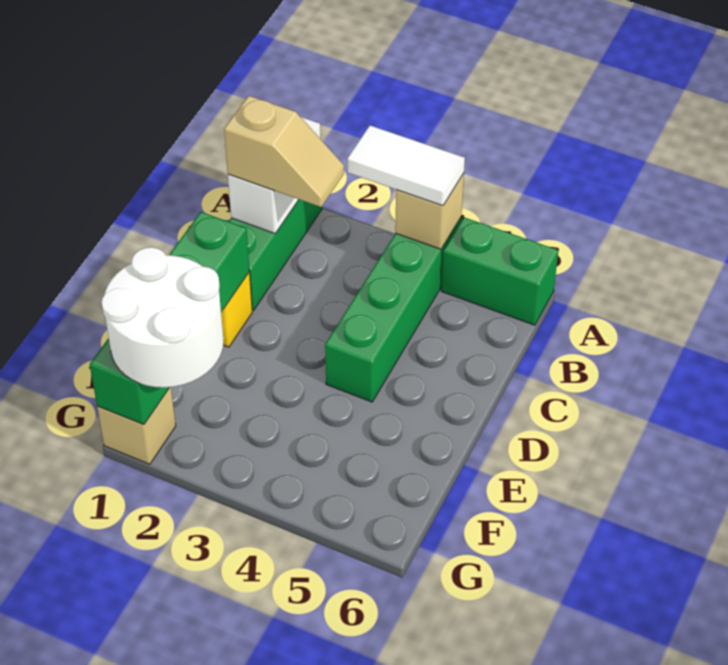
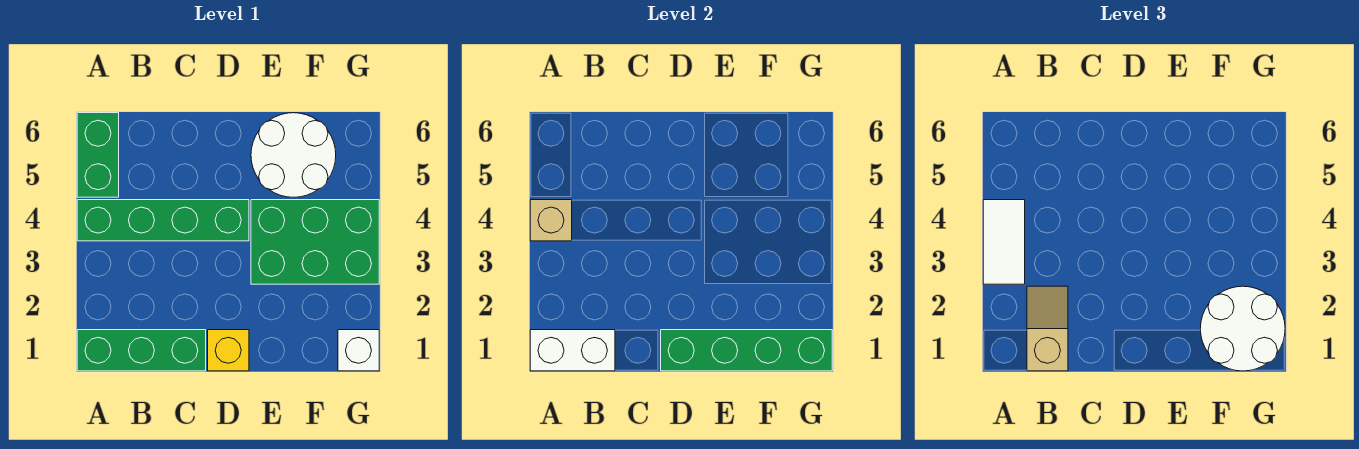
none -> green 2x3 brick [251,200,379,284]
none -> white 2x2 round brick [251,113,336,197]
tan 1x1 brick [97,387,176,464] -> white 1x1 brick [338,330,379,371]

